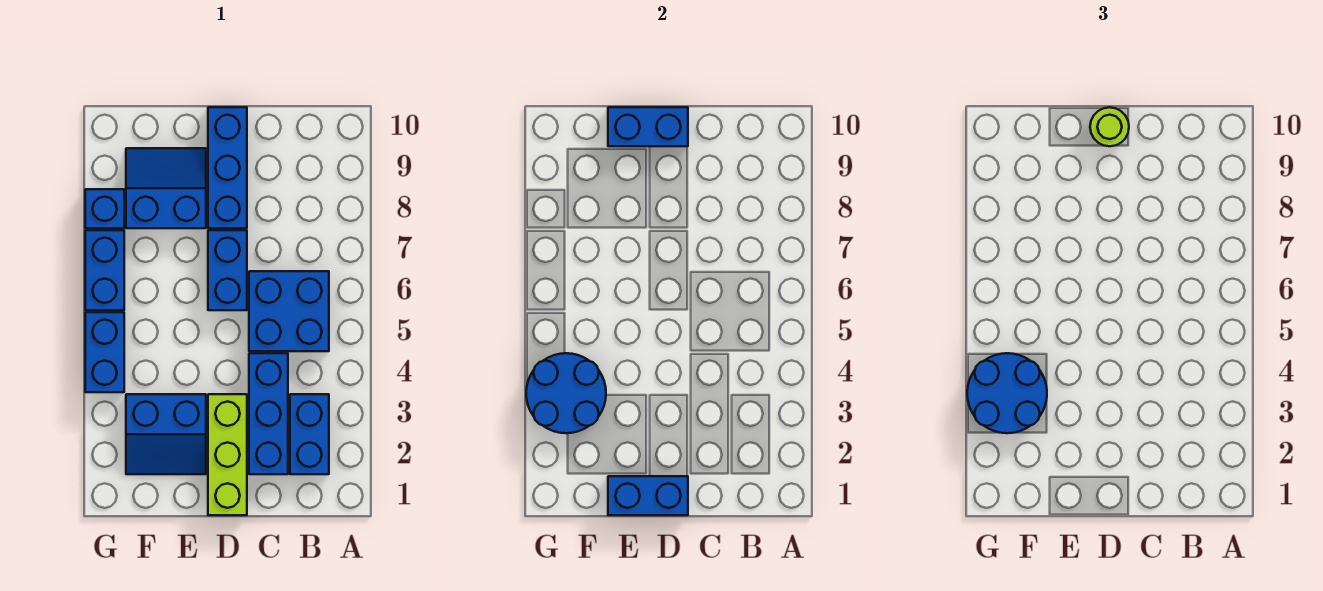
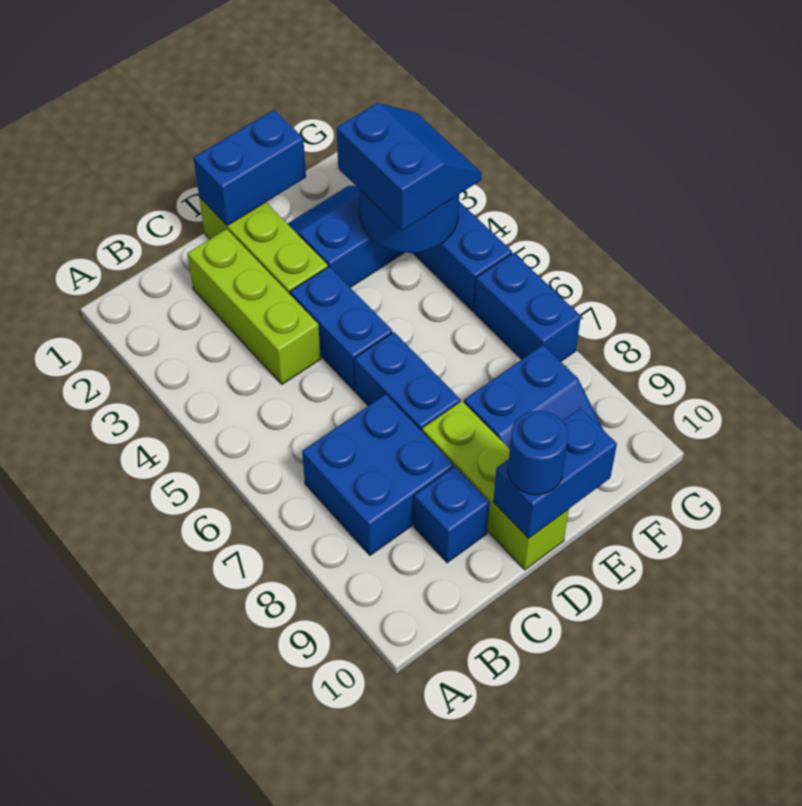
blue 1x2 brick [290,394,329,474] -> blue 1x2 brick moved to [290,267,392,391]
blue 2x2 brick [249,271,329,351] -> blue 2x2 brick moved to [302,394,454,555]
blue 1x3 brick [249,353,288,474] -> lime 1x3 brick [187,229,321,384]
blue 1x3 brick [208,107,247,228] -> lime 1x3 brick [422,401,569,570]
lime 1x1 round brick [1090,107,1129,146] -> blue 1x1 round brick [508,411,568,495]
blue 2x2 round brick [967,353,1047,433] -> blue 2x2 slope [337,103,482,230]
blue 1x1 brick [85,189,124,228] -> blue 1x1 brick moved to [414,466,490,563]

